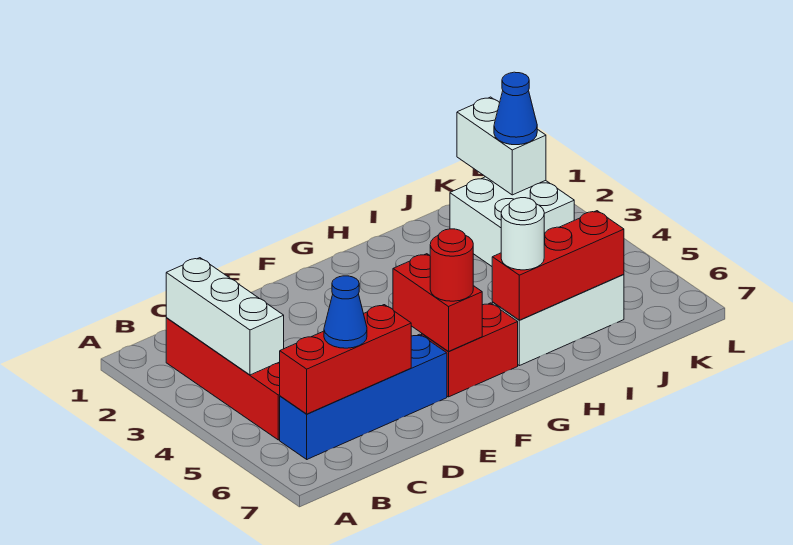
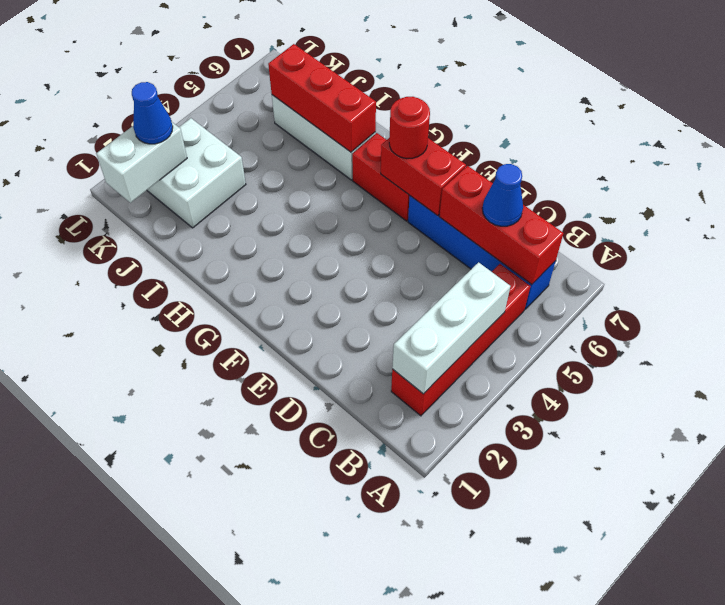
red 1x2 brick [393,254,482,352] -> red 1x2 brick turned to [381,138,466,216]
white 1x1 round brick [501,198,544,270] -> none

